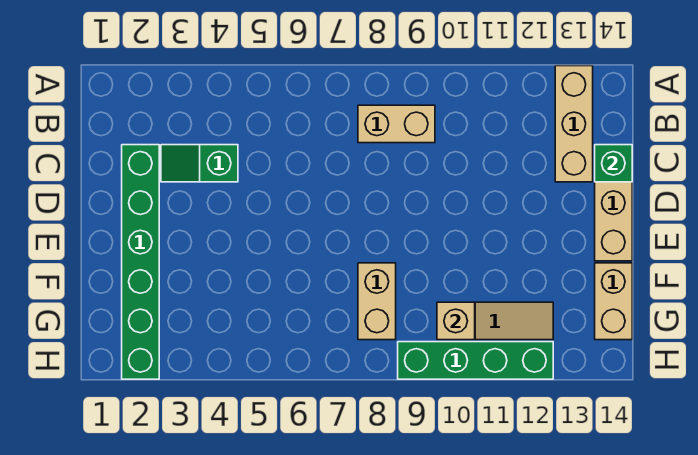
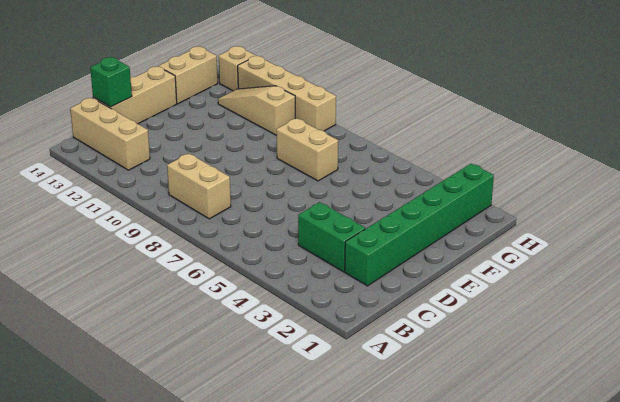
tan 1x3 brick [555,66,593,182] -> tan 1x3 brick turned to [70,98,150,170]
green 1x2 slope [161,145,238,182] -> green 1x2 brick [298,202,365,272]
tan 1x2 brick [358,263,396,340] -> tan 1x2 brick turned to [276,118,338,181]
tan 1x1 brick [437,302,475,340] -> tan 1x1 brick moved to [219,46,256,91]
green 1x4 brick [398,342,553,379] -> tan 1x4 brick [238,56,336,131]

